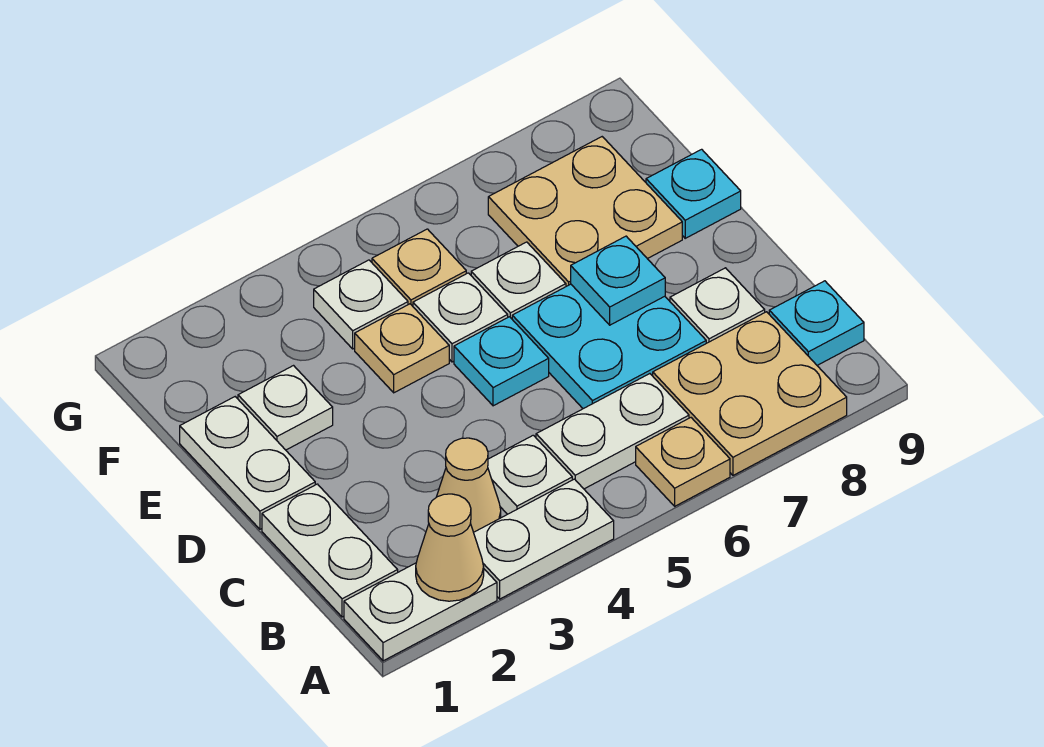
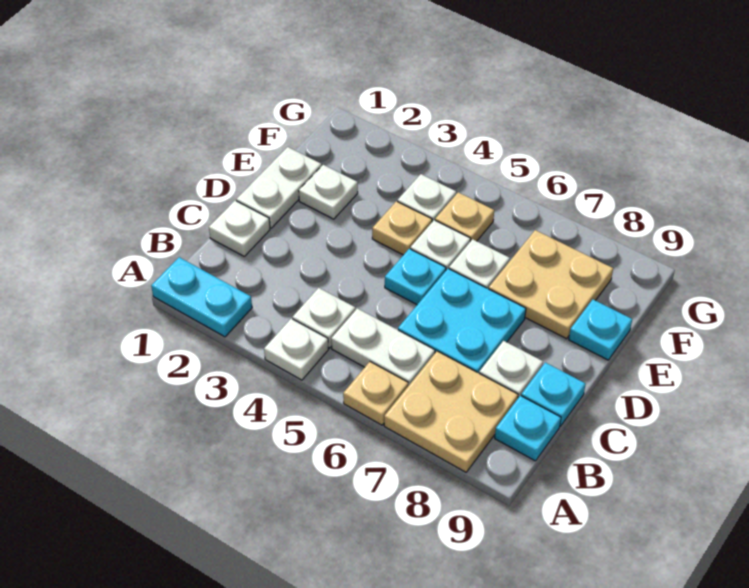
white 1x2 plate [344,563,497,661] -> cyan 1x2 plate [151,257,252,337]
tan 1x1 cone [416,494,484,601] -> none
white 1x2 plate [474,479,614,599] -> white 1x1 plate [264,319,329,380]
white 1x2 plate [262,484,398,617] -> white 1x1 plate [209,201,270,256]
tan 1x1 cone [437,438,501,532] -> none
cyan 1x1 plate [571,236,665,325] -> cyan 1x1 plate moved to [521,362,586,426]

